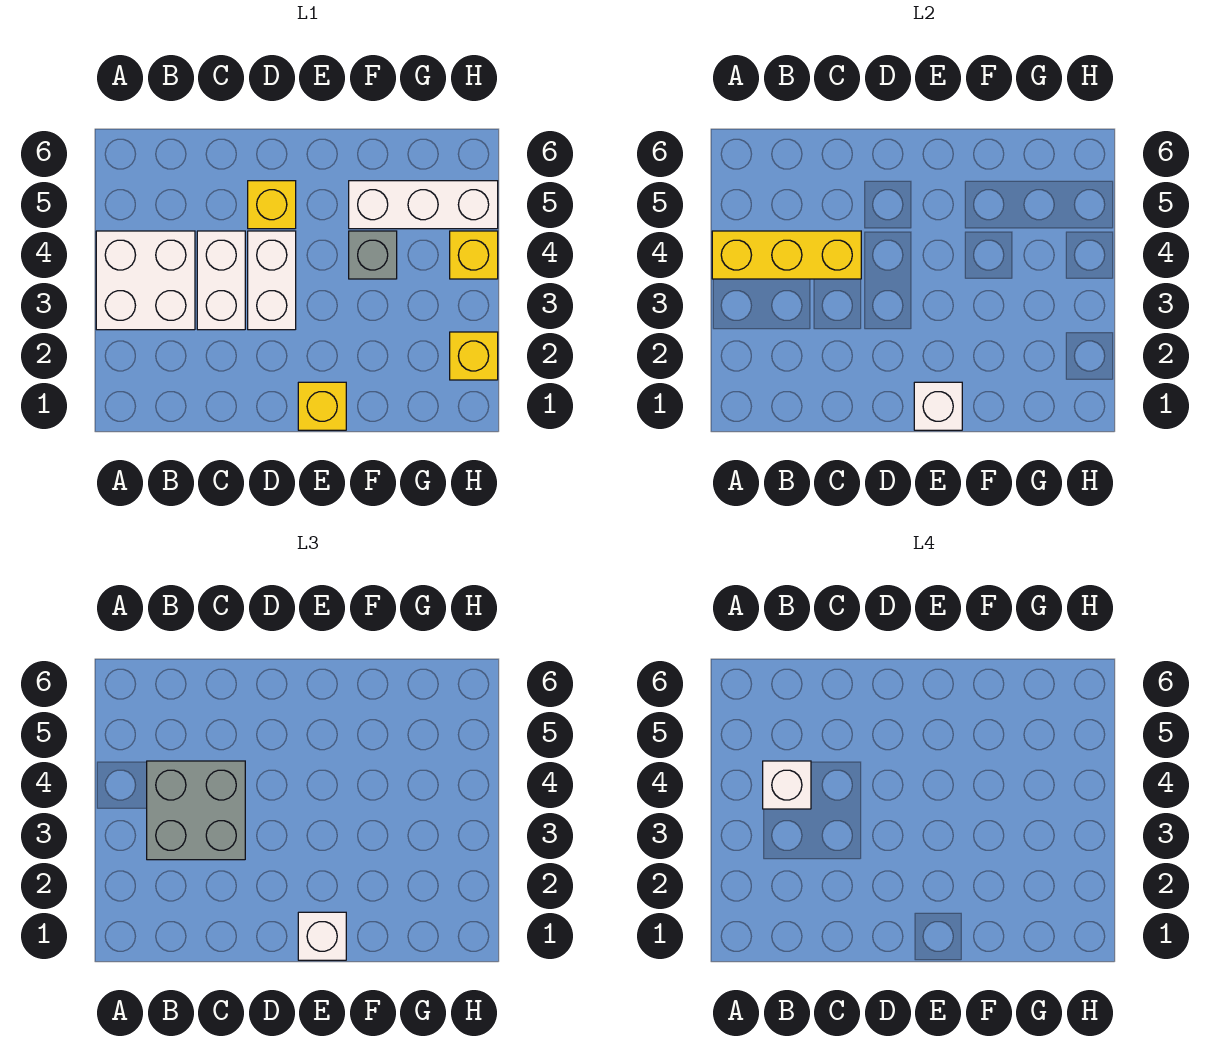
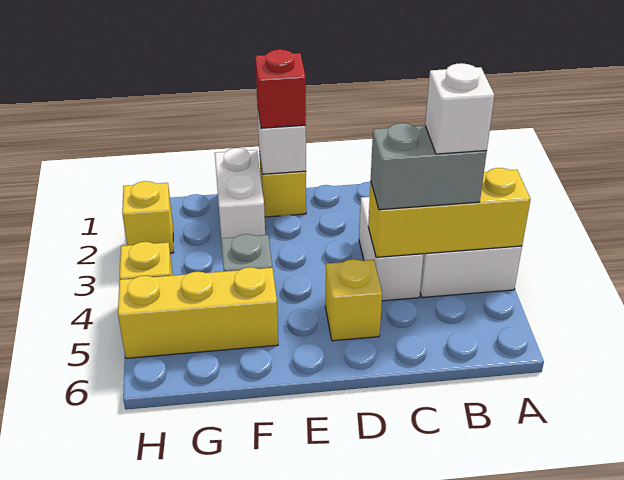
grey 2x2 brick [147,761,245,860] -> grey 1x2 brick [371,123,487,210]
white 1x2 brick [248,231,296,330] -> white 1x2 brick moved to [215,148,265,238]
white 1x1 brick [298,912,346,960] -> red 1x1 brick [255,49,306,128]
white 1x3 brick [349,181,498,229] -> yellow 1x3 brick [118,267,278,358]

